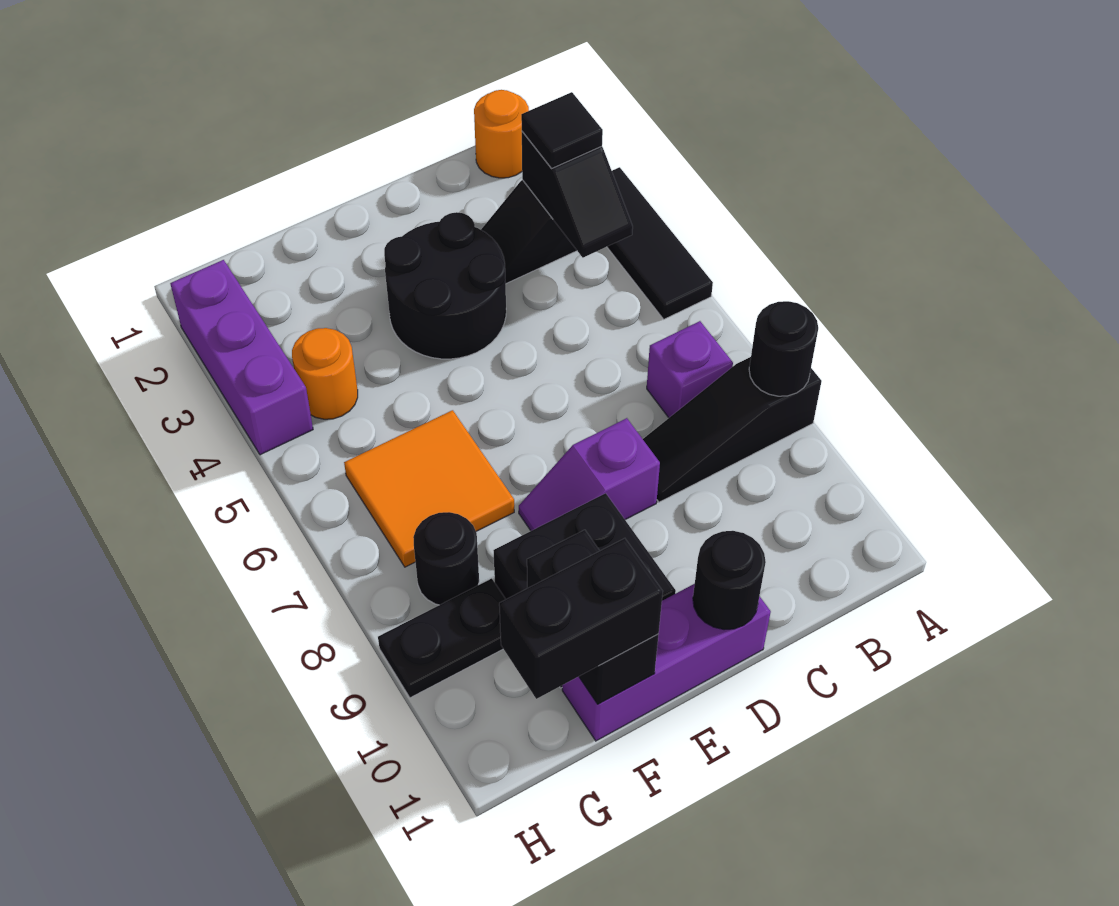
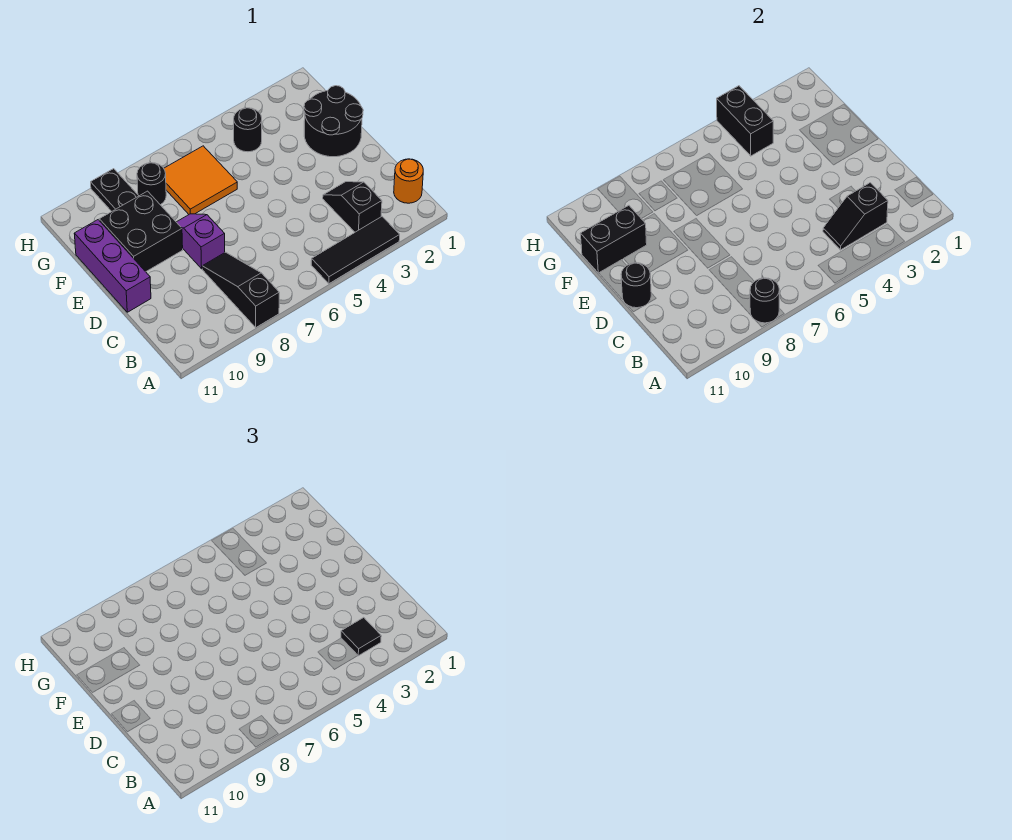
purple 1x1 brick [647,321,733,418] -> none
black 2x2 round brick [384,212,506,359] -> black 2x2 round brick moved to [304,86,363,157]
black 1x2 brick [499,538,663,699] -> black 1x2 brick moved to [717,86,773,156]
orange 1x1 round brick [292,328,358,419] -> black 1x1 round brick [234,108,262,152]
purple 1x3 brick [170,260,313,455] -> none

